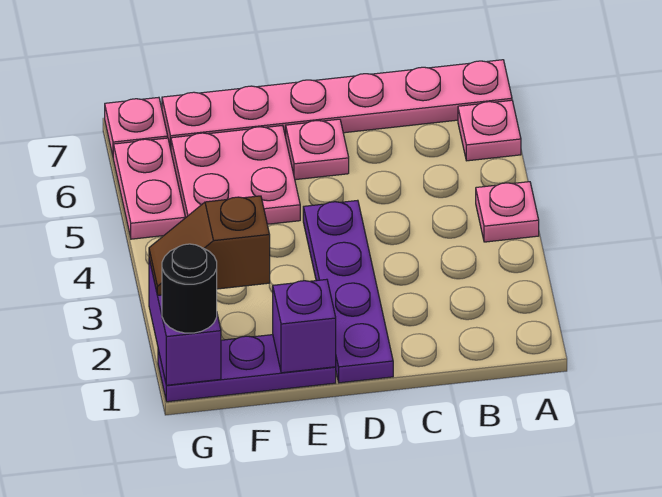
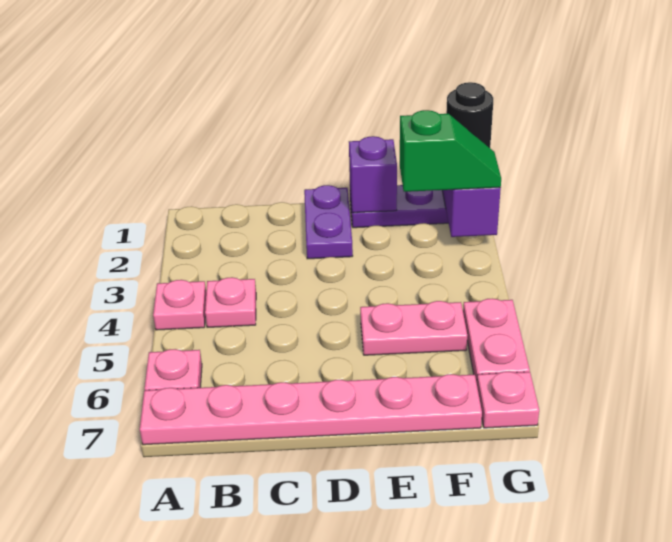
purple 1x4 plate [303,200,393,383] -> purple 1x2 plate [304,185,353,259]
pink 1x1 plate [286,119,349,180] -> pink 1x1 plate moved to [205,277,256,327]
pink 2x2 plate [171,125,300,224] -> pink 1x2 plate [360,301,467,355]
brown 1x2 slope [149,196,270,296] -> green 1x2 slope [400,110,501,192]

